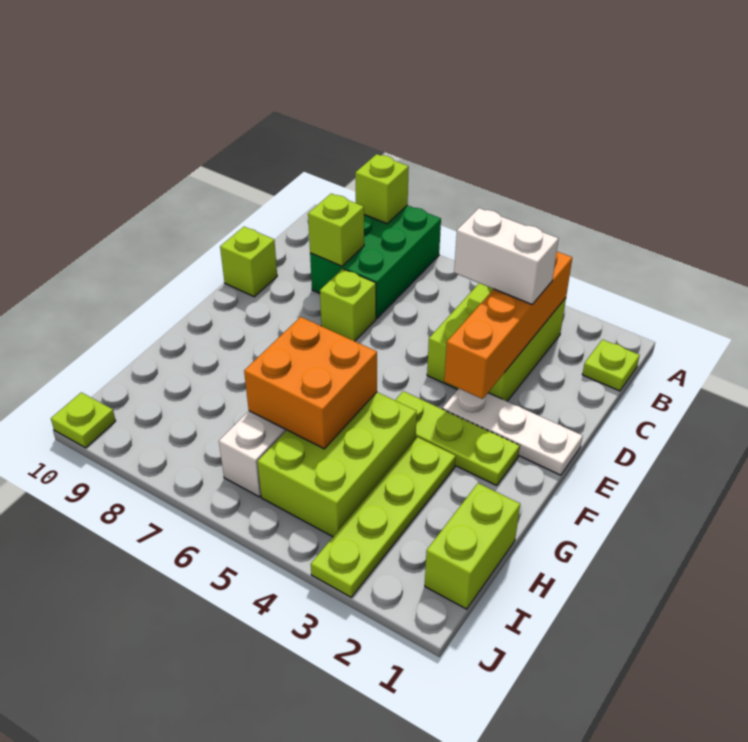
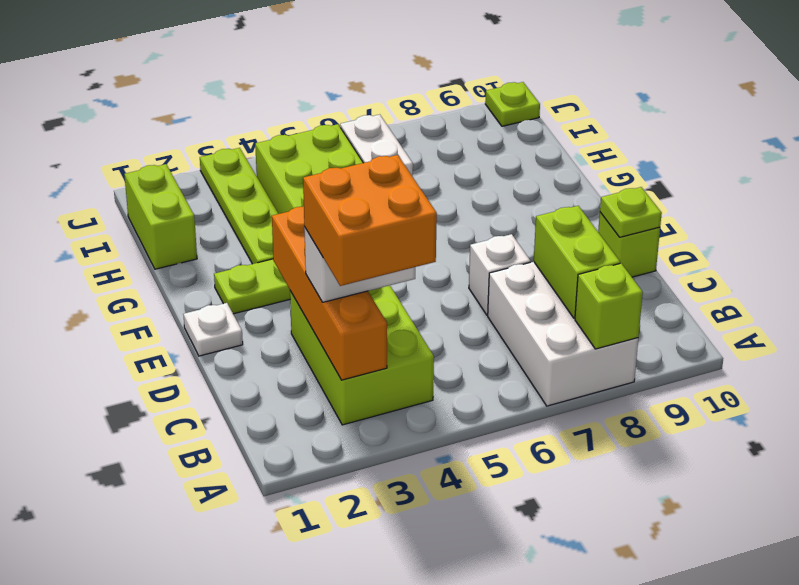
green 2x3 brick [310,205,441,319] -> white 2x3 brick [488,262,638,406]
lime 1x1 plate [582,340,640,391] -> lime 1x1 plate moved to [600,187,662,237]
lime 1x1 brick [308,194,364,266] -> lime 1x2 brick [534,206,620,318]
lime 1x1 brick [320,269,376,341] -> white 1x1 brick [469,234,531,315]
white 1x3 plate [443,389,583,475] -> white 1x1 plate [183,303,243,356]
orange 2x2 brick [244,317,377,449] -> orange 2x2 brick moved to [303,155,437,286]

